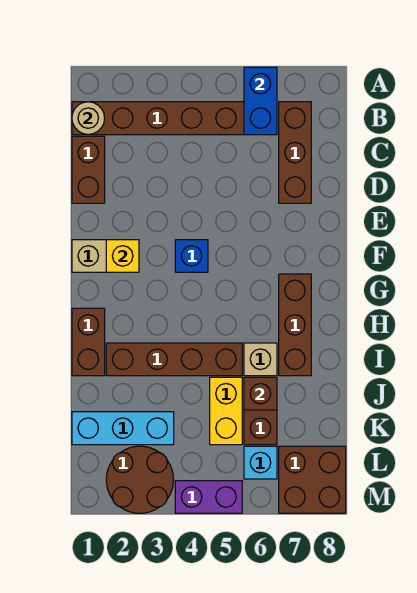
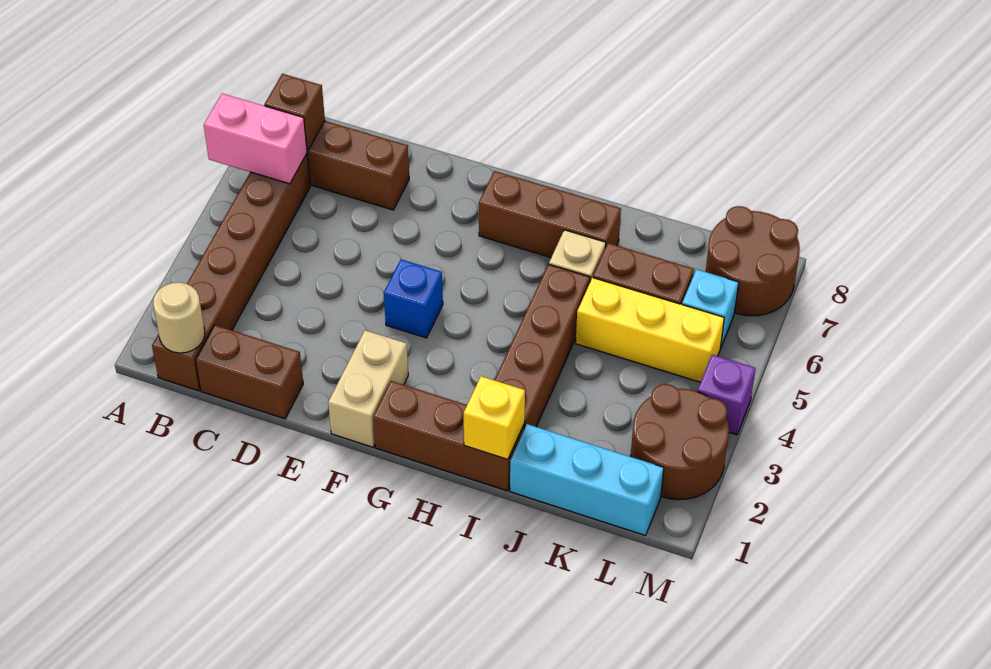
blue 1x2 brick [244,67,277,135] -> pink 1x2 brick [204,94,307,184]
yellow 1x1 brick [106,240,139,272] -> yellow 1x1 brick moved to [464,376,525,460]
brown 1x2 brick [72,308,105,376] -> brown 1x3 brick [373,381,524,491]
yellow 1x2 brick [210,377,242,445] -> yellow 1x3 brick [576,278,724,382]
brown 1x1 brick [244,377,277,410] -> brown 1x1 brick moved to [265,74,325,151]
cyan 1x3 brick [72,412,174,445] -> cyan 1x3 brick turned to [510,424,664,536]
brown 2x2 brick [279,446,346,513] -> brown 2x2 round brick [706,206,800,316]
purple 1x2 brick [175,481,242,513] -> purple 1x1 brick [698,355,756,435]

